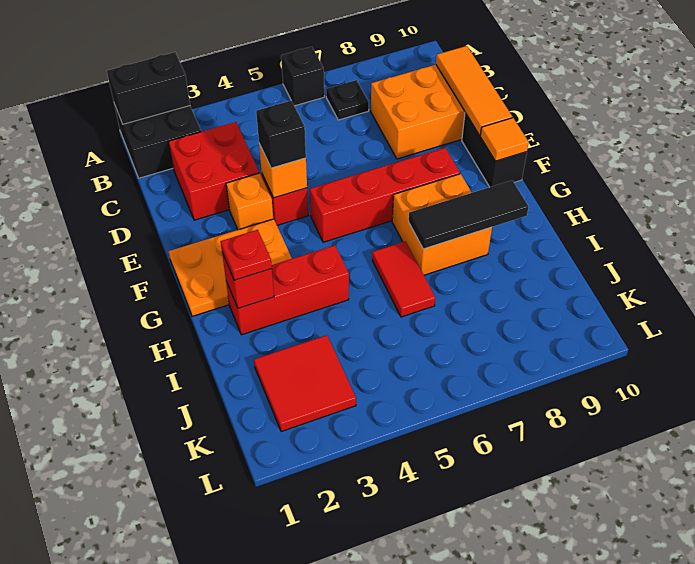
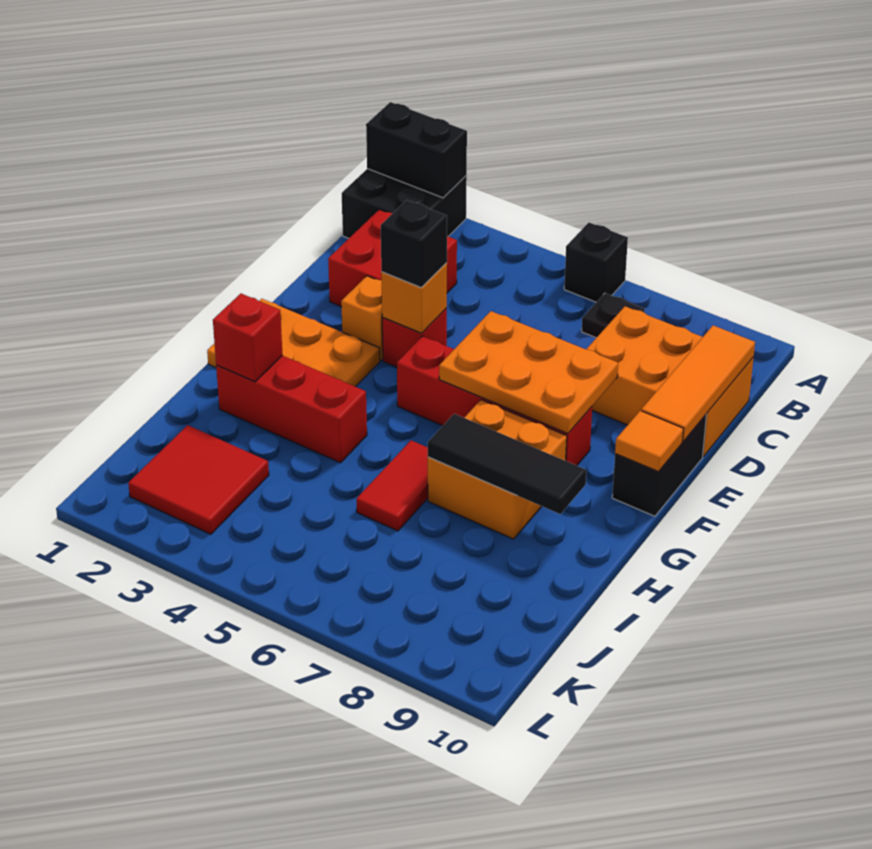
none -> orange 2x3 plate [439,311,618,434]
red 1x1 plate [221,230,272,280] -> none

